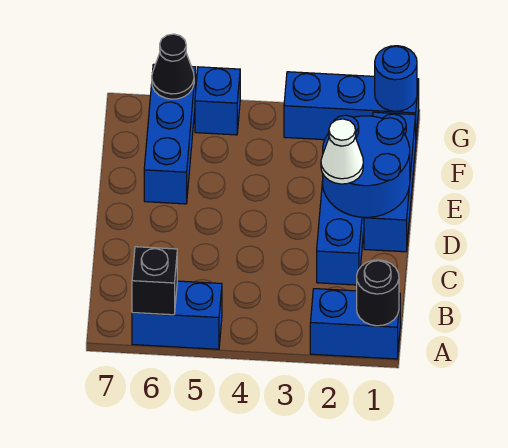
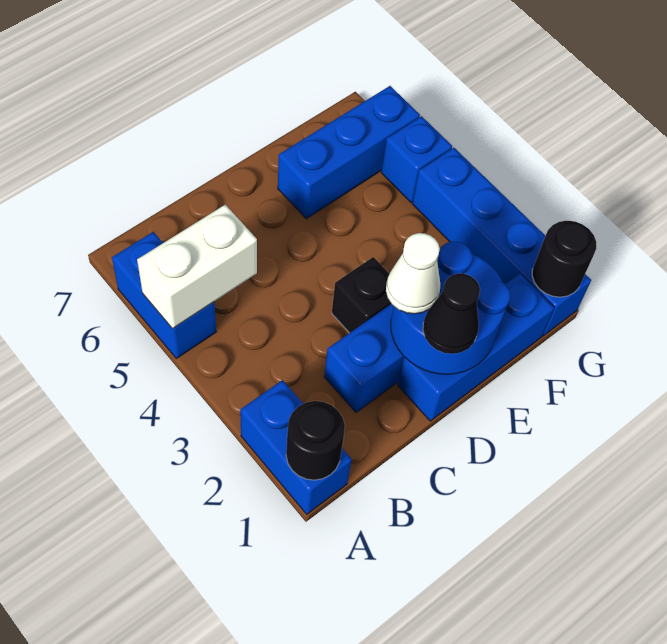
none -> white 1x2 brick [137,205,257,329]
black 1x1 brick [132,247,177,315] -> black 1x1 brick moved to [332,257,391,333]
blue 1x3 brick [284,72,419,140] -> blue 1x4 brick [412,148,591,336]
blue 1x1 round brick [375,46,417,111] -> black 1x1 round brick [532,221,596,297]
black 1x1 cone [152,34,194,99] -> black 1x1 cone moved to [423,273,480,354]

